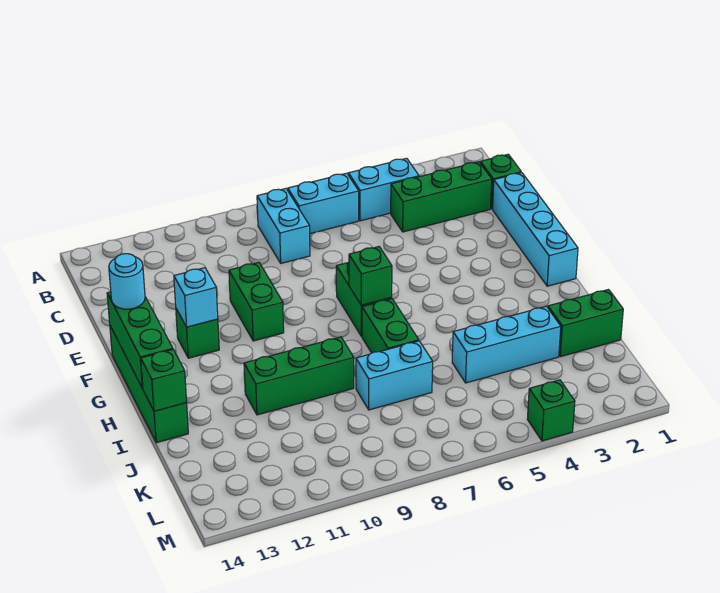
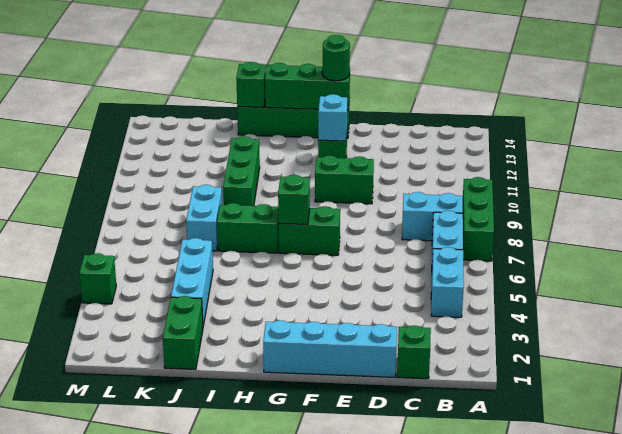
green 1x3 brick [391,162,492,232] -> green 1x3 brick moved to [463,177,494,261]
cyan 1x1 round brick [109,254,145,309] -> green 1x1 round brick [322,35,350,81]

